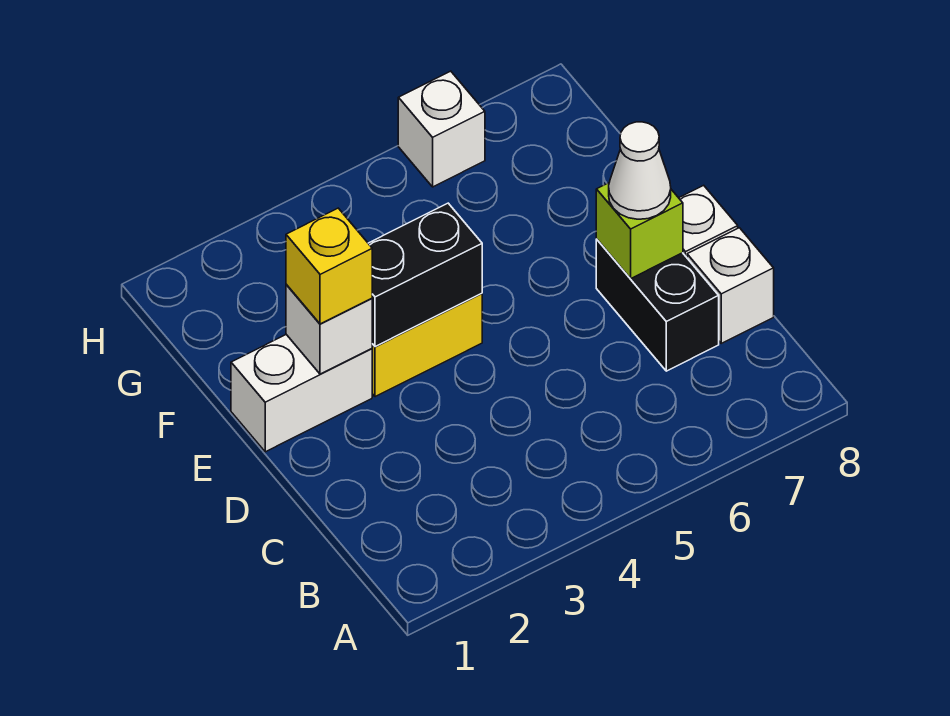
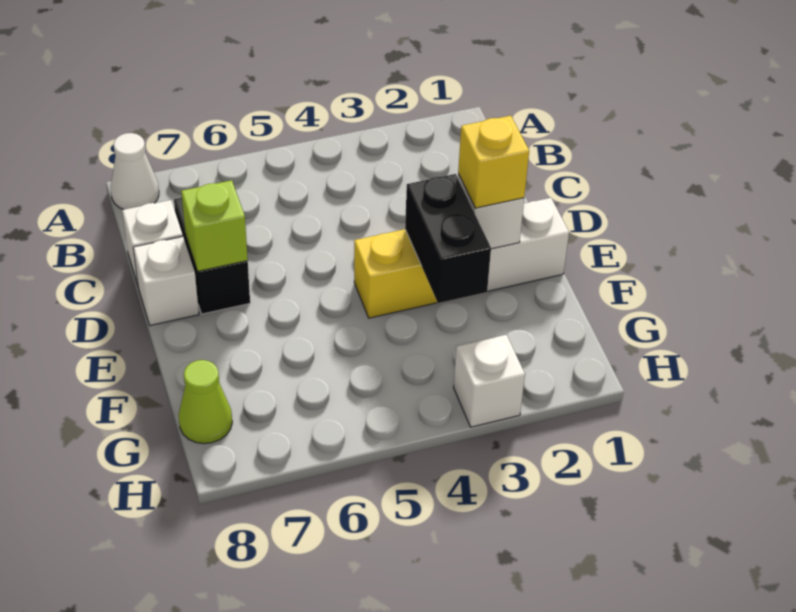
white 1x1 cone [609,122,671,219] -> white 1x1 cone moved to [111,133,159,210]
black 1x2 brick [368,203,482,347] -> black 1x2 brick turned to [405,174,491,303]
none -> lime 1x1 cone [179,360,232,444]
white 1x1 brick [398,71,485,187] -> white 1x1 brick moved to [454,335,525,427]

